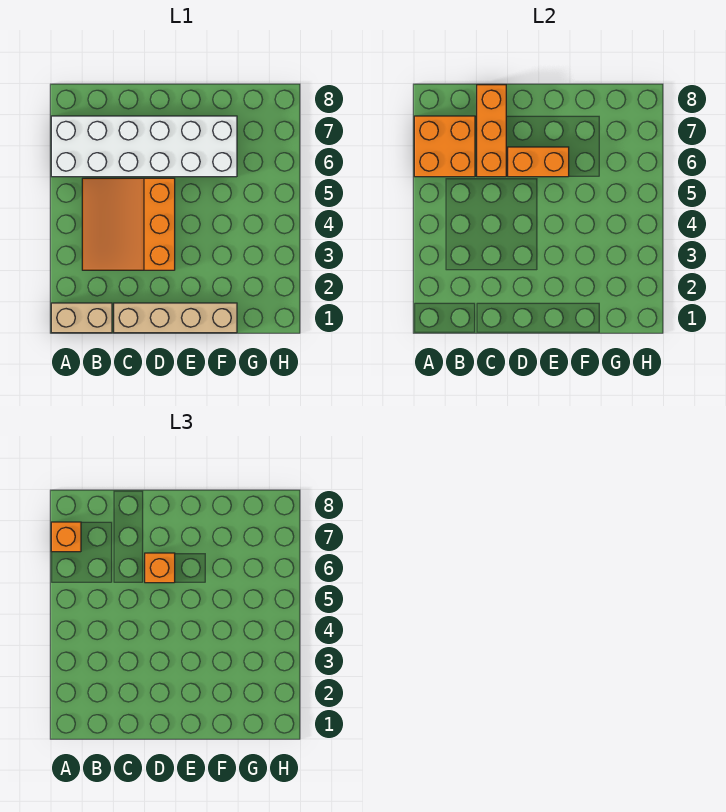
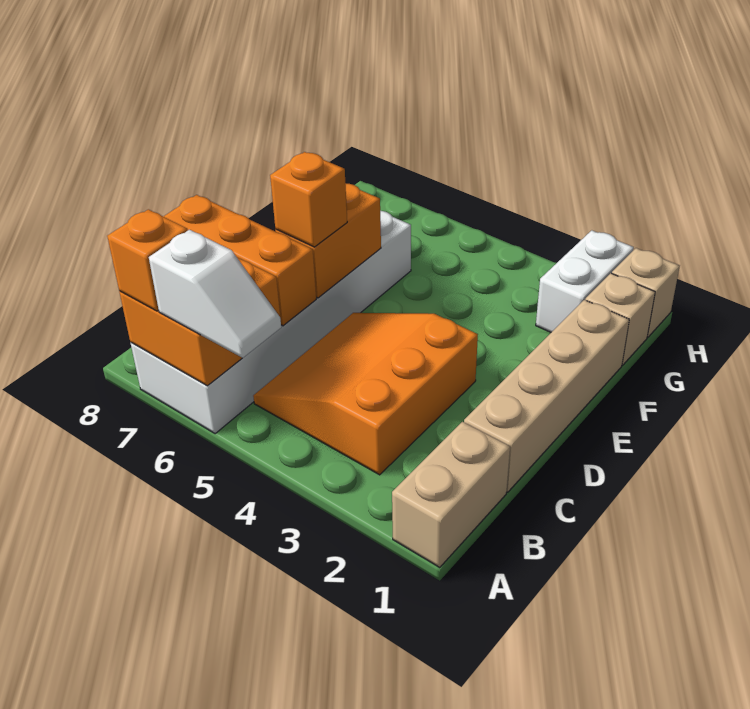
none -> white 1x2 slope [149,230,281,358]
orange 3x3 slope [82,178,175,270] -> orange 3x3 slope turned to [253,313,478,475]
none -> tan 1x1 brick [585,273,655,365]
none -> white 1x2 brick [536,230,634,332]
none -> tan 1x1 brick [612,248,680,337]

